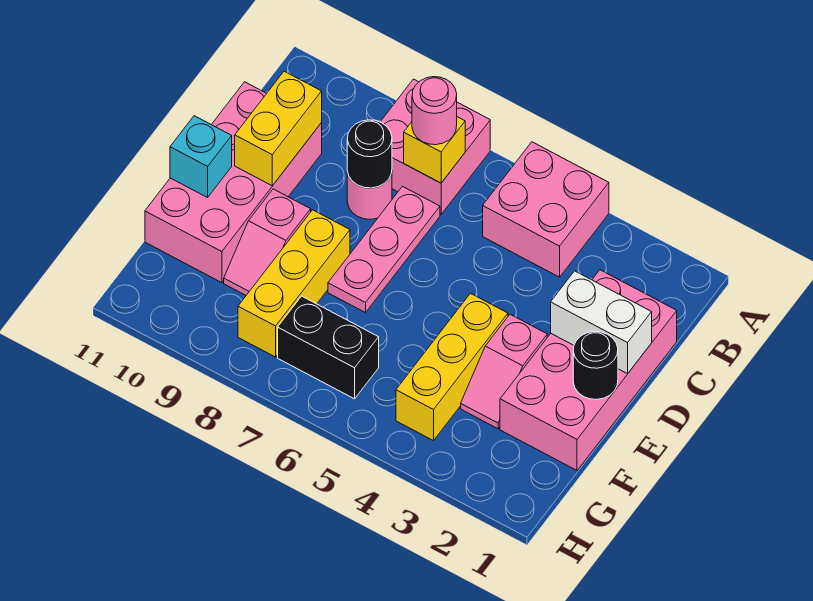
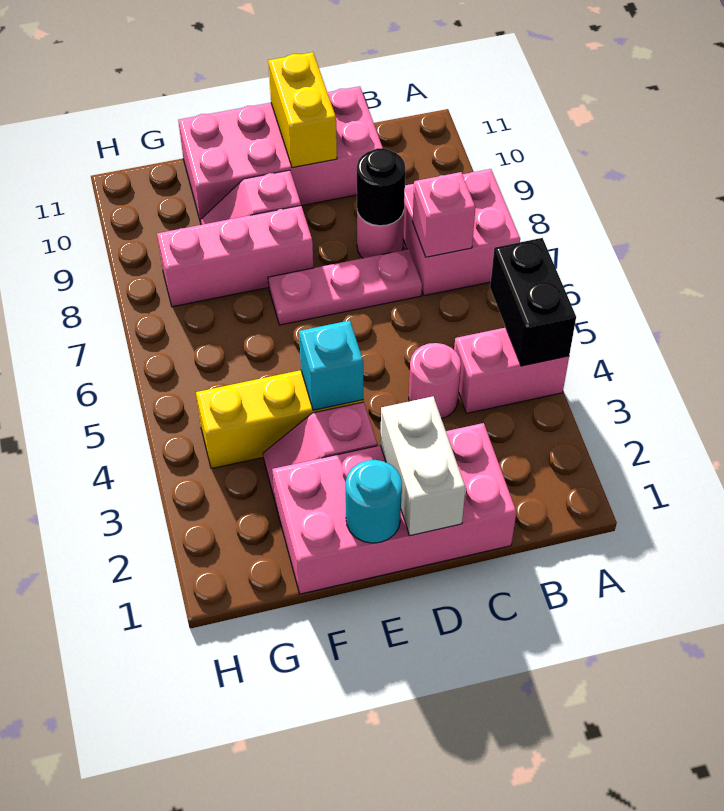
pink 2x2 brick [483,142,609,277] -> pink 1x2 brick [454,327,569,414]
yellow 1x1 brick [404,117,465,183] -> pink 1x1 brick [413,172,475,257]
pink 1x1 round brick [412,77,457,145] -> pink 1x1 round brick moved to [409,343,461,419]
yellow 1x2 brick [235,71,322,186] -> yellow 1x2 brick turned to [268,52,337,168]
black 1x1 round brick [573,331,618,399] -> cyan 1x1 round brick [346,460,402,543]
yellow 1x3 brick [238,210,350,357] -> pink 1x3 brick [157,206,313,307]
cyan 1x1 brick [170,116,232,198] -> cyan 1x1 brick moved to [299,321,363,410]
black 1x2 brick [278,296,379,399] -> black 1x2 brick moved to [490,238,576,366]

